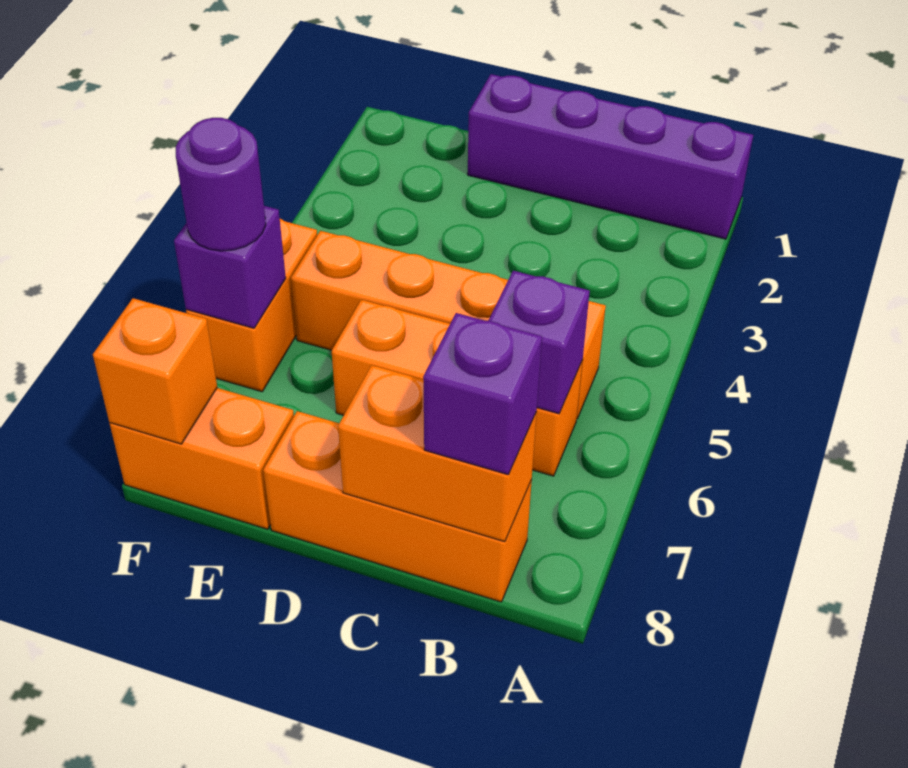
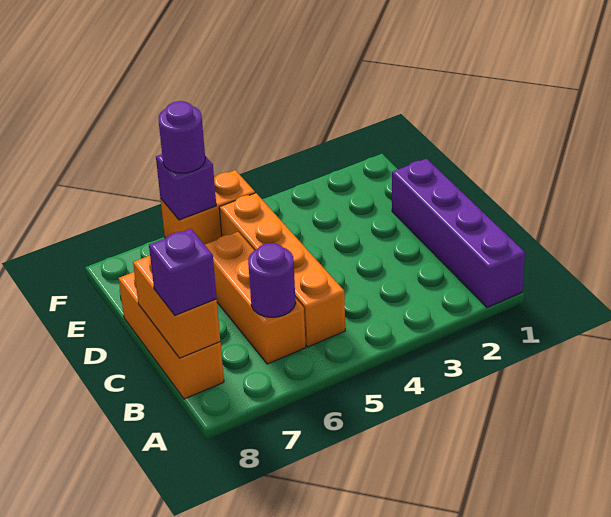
purple 1x1 brick [488,271,590,414] -> purple 1x1 round brick [248,243,296,317]
orange 1x2 brick [110,388,294,529] -> none
orange 1x1 brick [93,298,217,444] -> none

